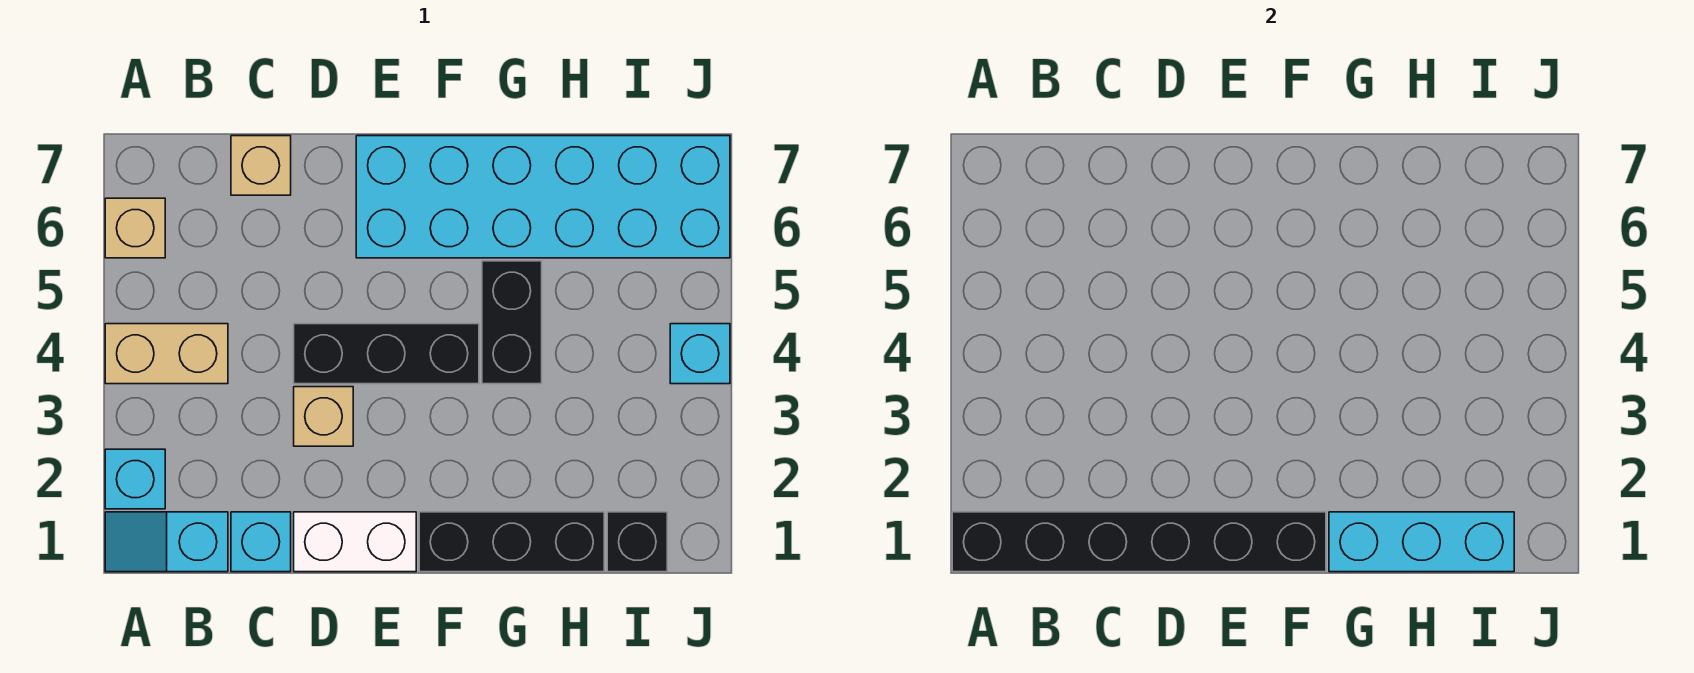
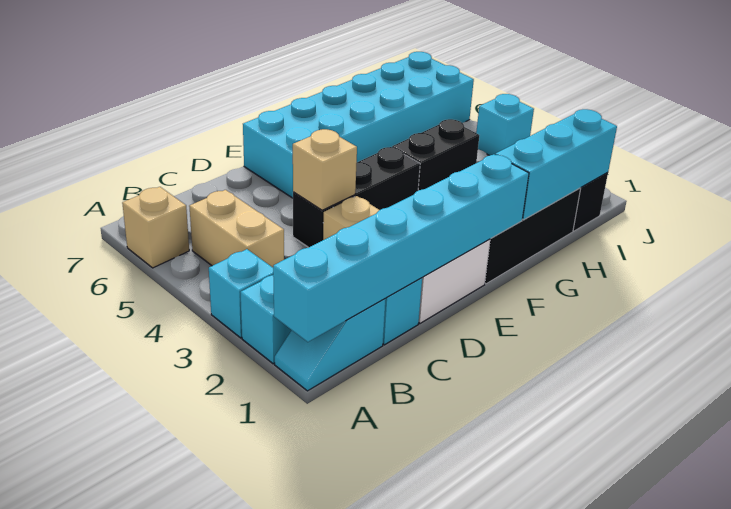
black 1x6 brick [952,512,1326,572] -> cyan 1x6 brick [273,154,529,342]
none -> cyan 1x1 brick [209,249,273,338]
tan 1x2 brick [105,324,228,384] -> tan 1x2 brick turned to [189,190,284,267]
tan 1x1 brick [231,136,291,195] -> tan 1x1 brick moved to [293,129,357,210]
black 1x2 brick [482,261,542,384] -> black 1x2 brick turned to [392,119,479,191]

